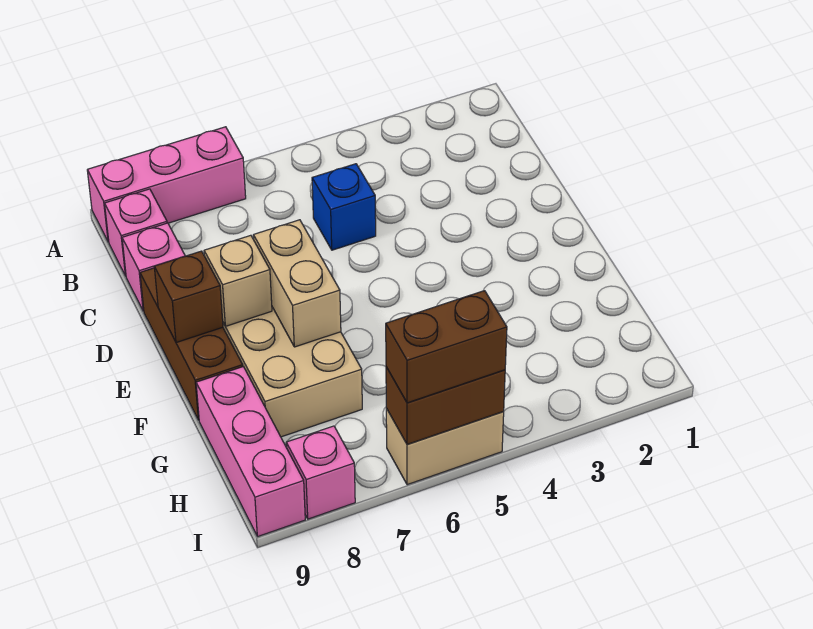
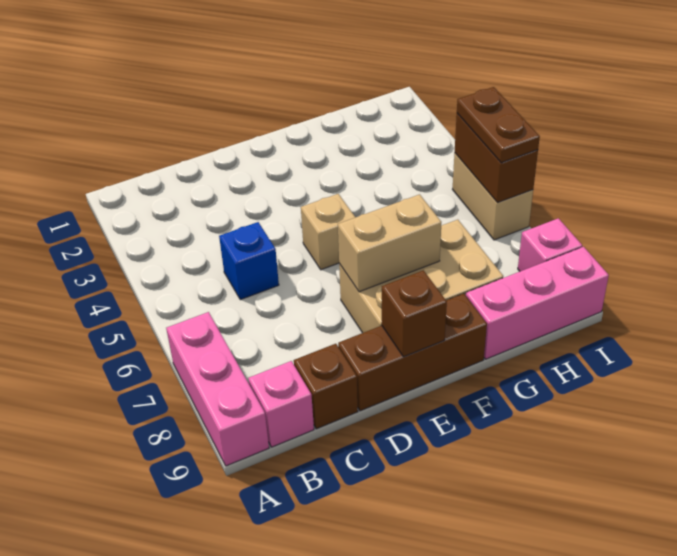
pink 1x1 brick [122,223,185,311] -> brown 1x1 brick [294,344,358,429]
tan 1x1 brick [204,235,272,326] -> tan 1x1 brick moved to [301,194,355,270]
brown 1x2 brick [386,291,507,403] -> brown 1x2 plate [457,87,540,163]

